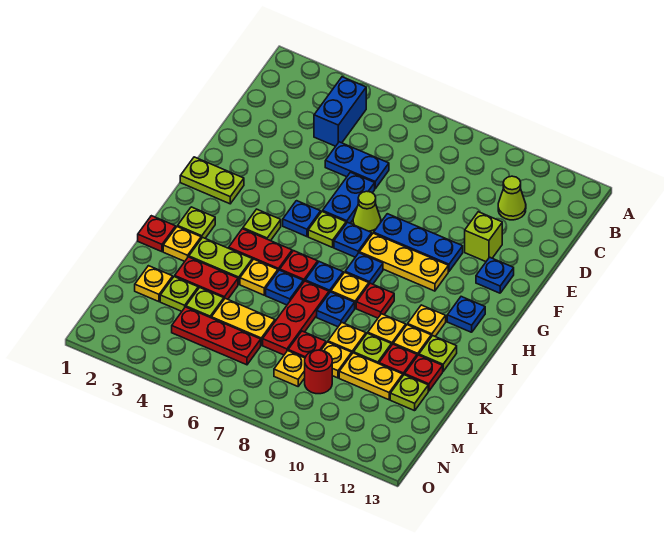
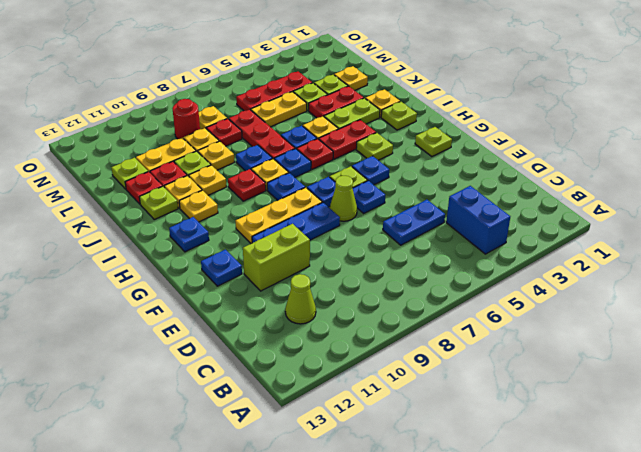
blue 1x2 plate [323,172,375,223] -> blue 1x1 plate [353,181,385,213]
lime 1x1 brick [465,212,502,262] -> lime 1x2 brick [243,224,310,291]
lime 1x2 plate [180,157,244,204] -> lime 1x1 plate [415,127,452,157]
red 1x1 plate [138,216,176,252] -> none

